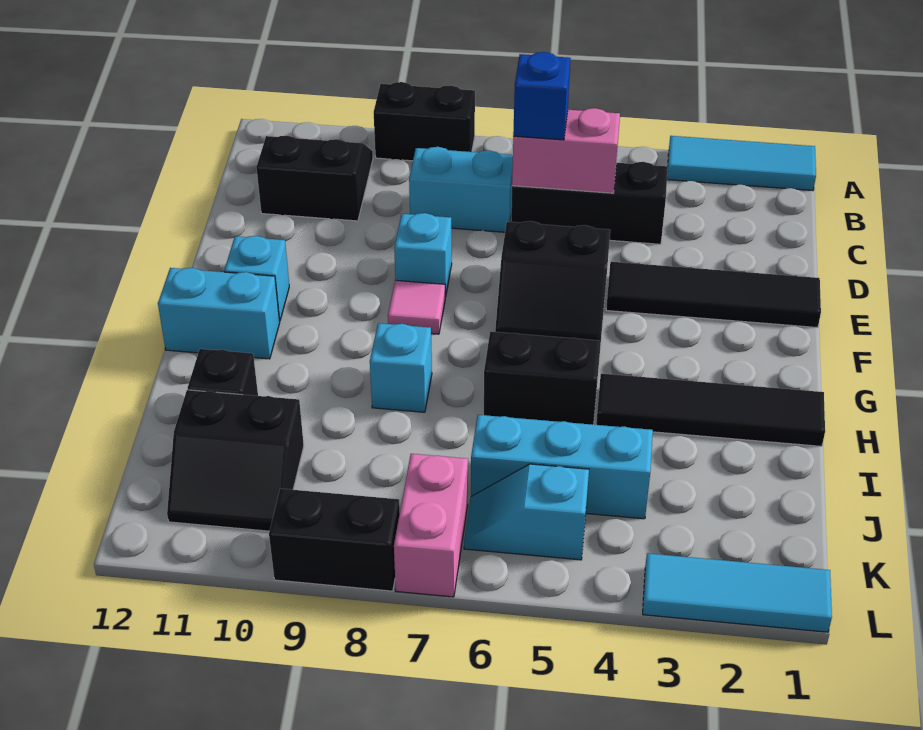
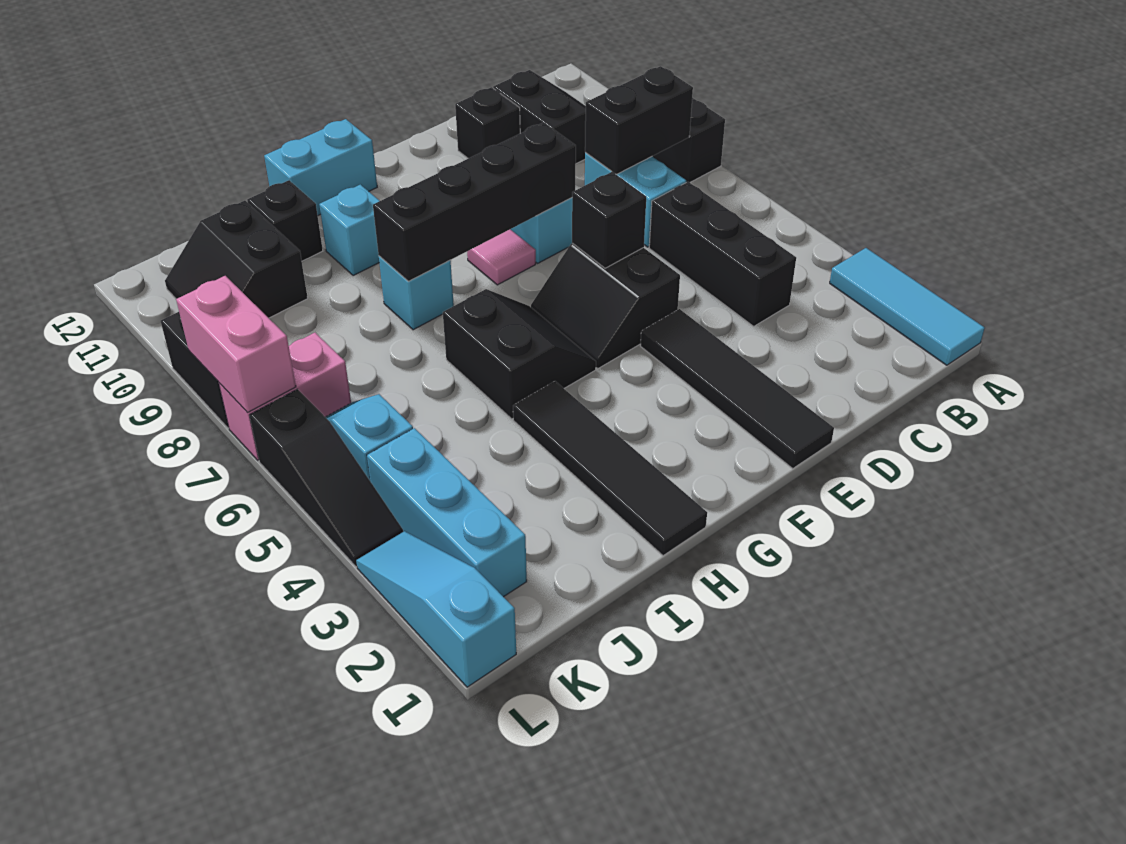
none -> black 1x2 brick [585,66,693,175]
pink 1x2 brick [512,108,620,193] -> pink 1x2 brick moved to [176,276,296,413]
blue 1x1 brick [513,52,570,140] -> none
none -> black 1x1 brick [455,87,520,159]
none -> black 1x1 brick [572,172,646,268]
none -> black 1x4 brick [373,122,576,281]
cyan 1x1 brick [224,236,289,321] -> cyan 1x1 brick moved to [319,185,379,276]
cyan 1x2 brick [158,268,280,359] -> cyan 1x2 brick turned to [264,119,377,215]
cyan 1x3 brick [471,415,653,519] -> cyan 1x3 brick moved to [367,428,527,597]
cyan 1x3 tile [643,553,832,632] -> cyan 1x3 slope [356,531,516,687]
none -> black 1x3 slope [249,389,403,566]

